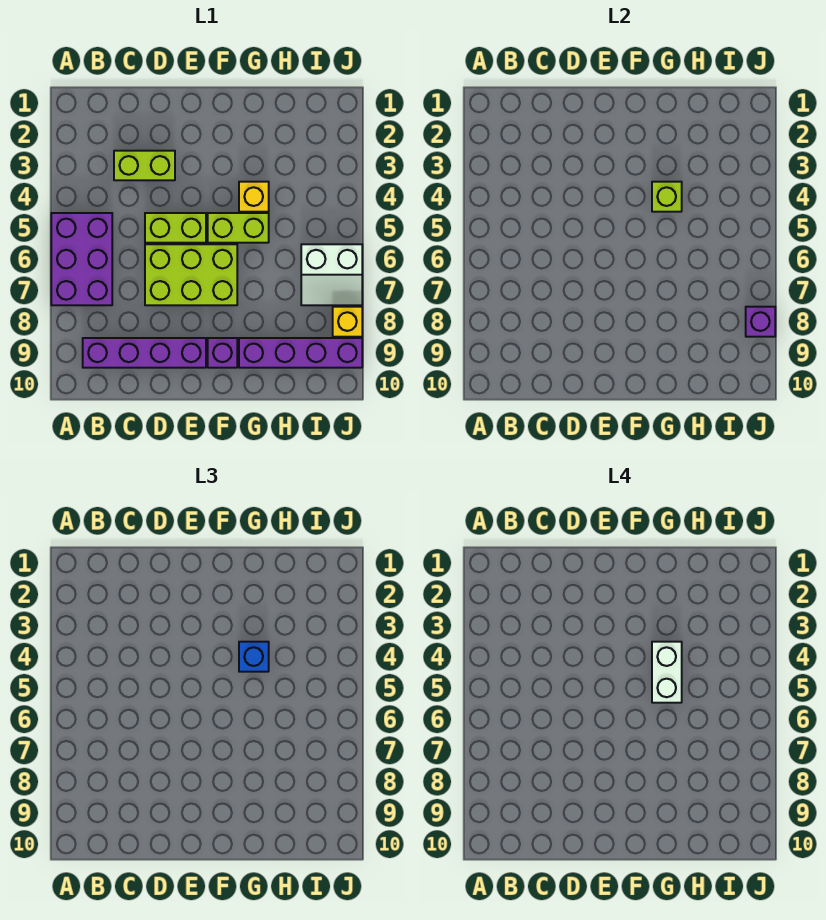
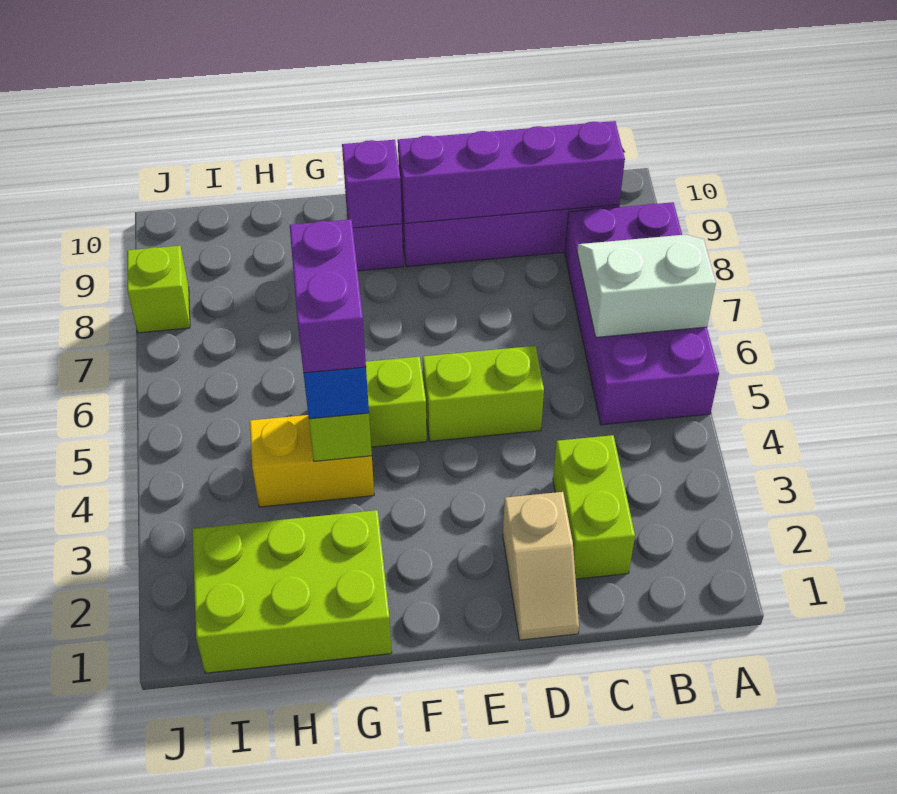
purple 2x3 brick [51,213,112,305] -> purple 2x4 brick [565,202,719,425]
lime 1x2 brick [114,151,175,180] -> lime 1x2 brick turned to [553,435,635,579]
none -> tan 1x2 slope [503,492,579,640]
lime 2x3 brick [145,244,237,305] -> lime 2x3 brick moved to [192,510,392,673]
yellow 1x1 brick [239,182,269,212] -> yellow 1x2 brick [250,415,374,507]
white 1x2 brick [652,642,682,703] -> purple 1x2 brick [290,219,366,373]
purple 1x4 brick [239,338,362,368] -> purple 1x4 brick moved to [398,121,625,223]
white 2x2 slope [301,244,362,305] -> white 2x2 slope moved to [577,235,716,337]
yellow 1x1 brick [333,307,362,337] -> lime 1x1 brick [127,246,190,333]
purple 1x1 brick [746,307,775,337] -> purple 1x1 brick moved to [342,140,402,228]

